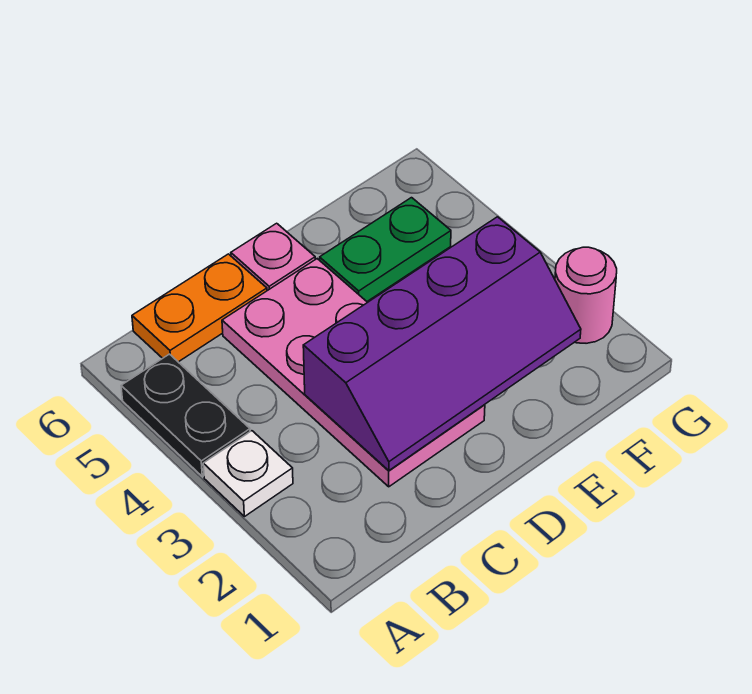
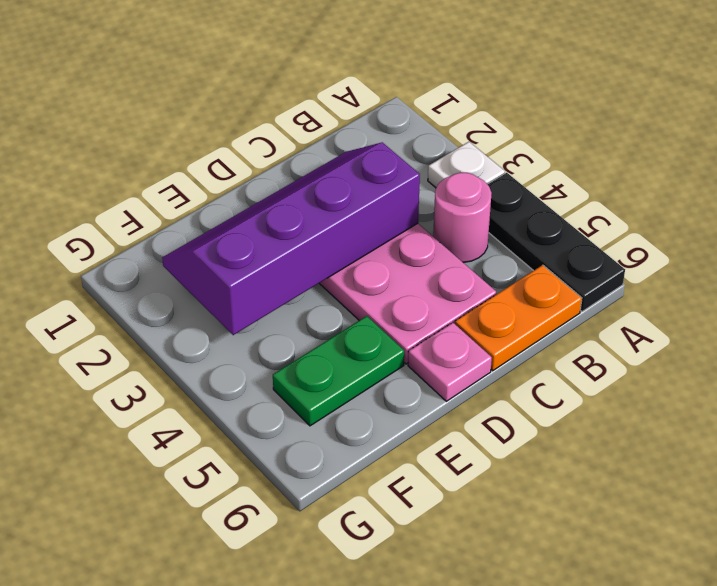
black 1x2 plate [121,354,250,477] -> black 1x3 plate [487,173,625,311]
pink 1x1 round brick [555,247,617,343] -> pink 1x1 round brick moved to [433,173,492,262]

